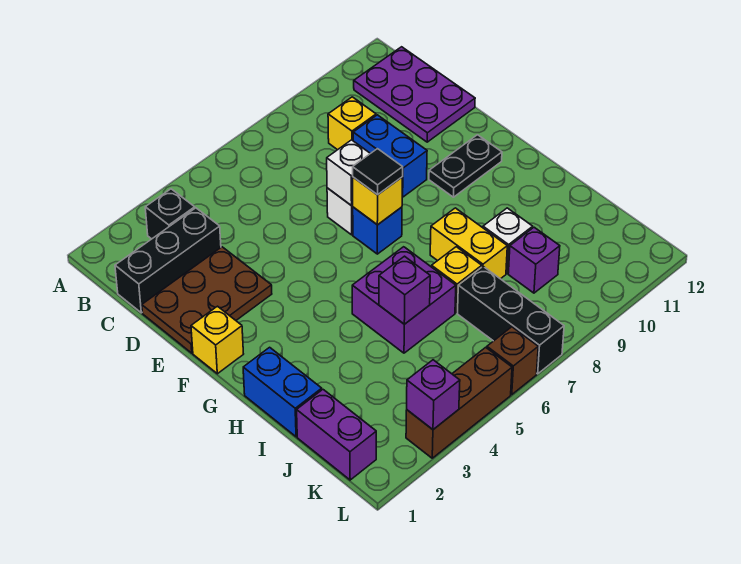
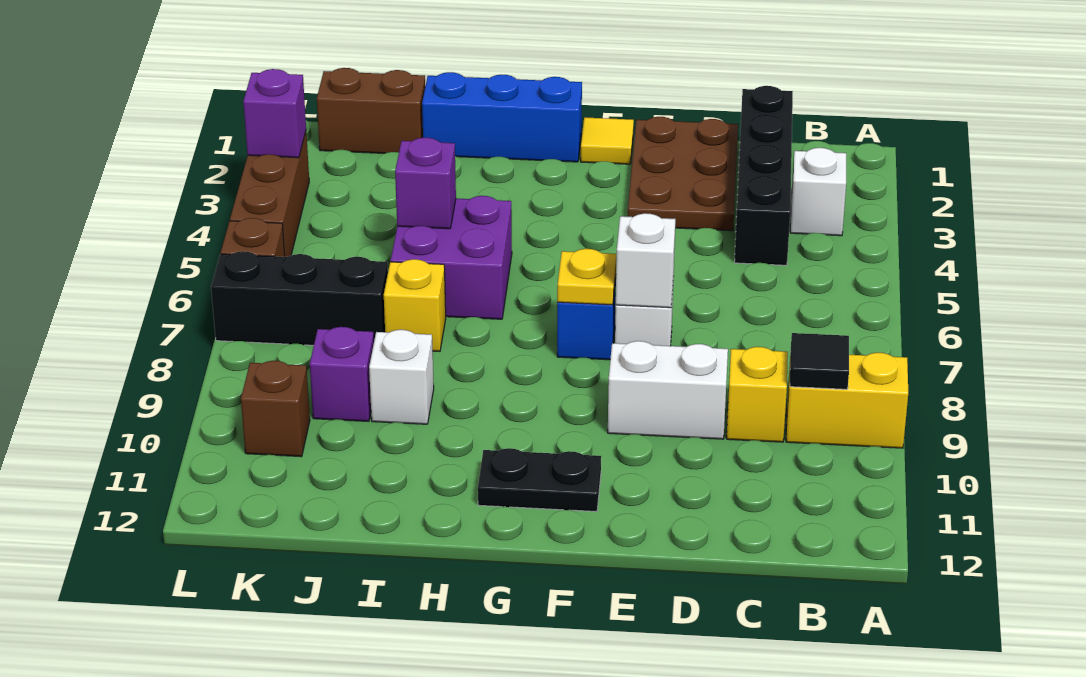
black 1x1 brick [145,189,195,239] -> white 1x1 brick [790,148,846,236]
purple 2x3 plate [354,47,475,142] -> none
black 1x3 brick [115,208,221,313] -> black 1x4 brick [734,86,793,265]
blue 1x2 brick [353,115,427,197] -> white 1x2 brick [608,341,728,439]
yellow 1x1 brick [191,306,243,374] -> yellow 1x1 tile [581,117,634,164]
yellow 1x1 brick [353,177,403,225] -> yellow 1x1 plate [557,249,616,305]
black 1x1 tile [353,149,403,195] -> black 1x1 tile moved to [790,333,849,389]
black 1x2 plate [429,135,502,197] -> black 1x2 plate turned to [478,448,601,512]
blue 1x2 brick [243,347,322,437] -> blue 1x3 brick [422,72,582,162]
yellow 1x2 brick [430,208,507,279] -> yellow 1x2 brick moved to [786,353,908,448]
purple 1x2 brick [297,390,376,480] -> brown 1x2 brick [317,68,425,153]
none -> brown 1x1 brick [241,361,310,457]

